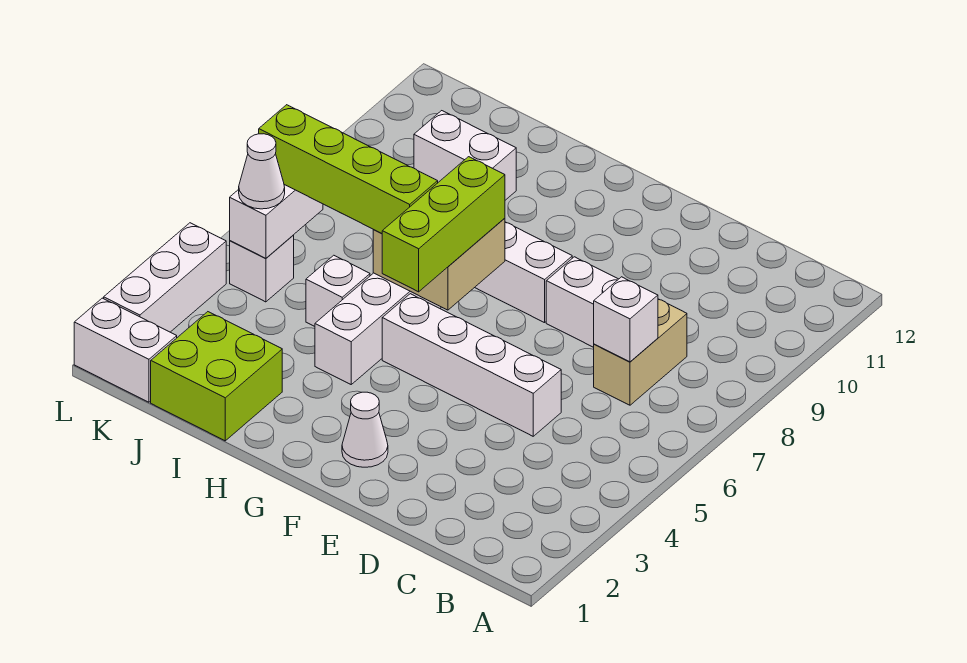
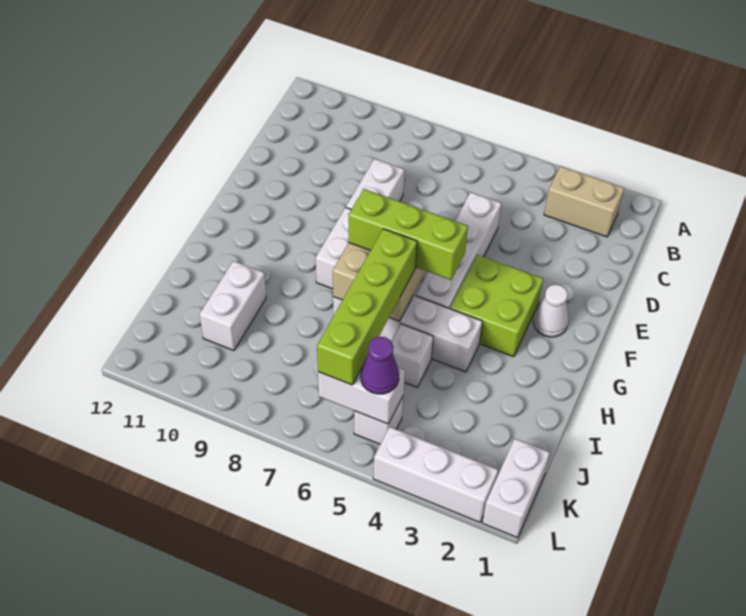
tan 1x2 brick [594,299,687,405] -> tan 1x2 brick moved to [544,166,624,237]
white 1x1 brick [594,277,658,362] -> none
lime 2x2 brick [151,312,282,441] -> lime 2x2 brick moved to [450,255,543,357]
white 1x1 cone [239,134,285,209] -> purple 1x1 cone [361,337,399,394]

